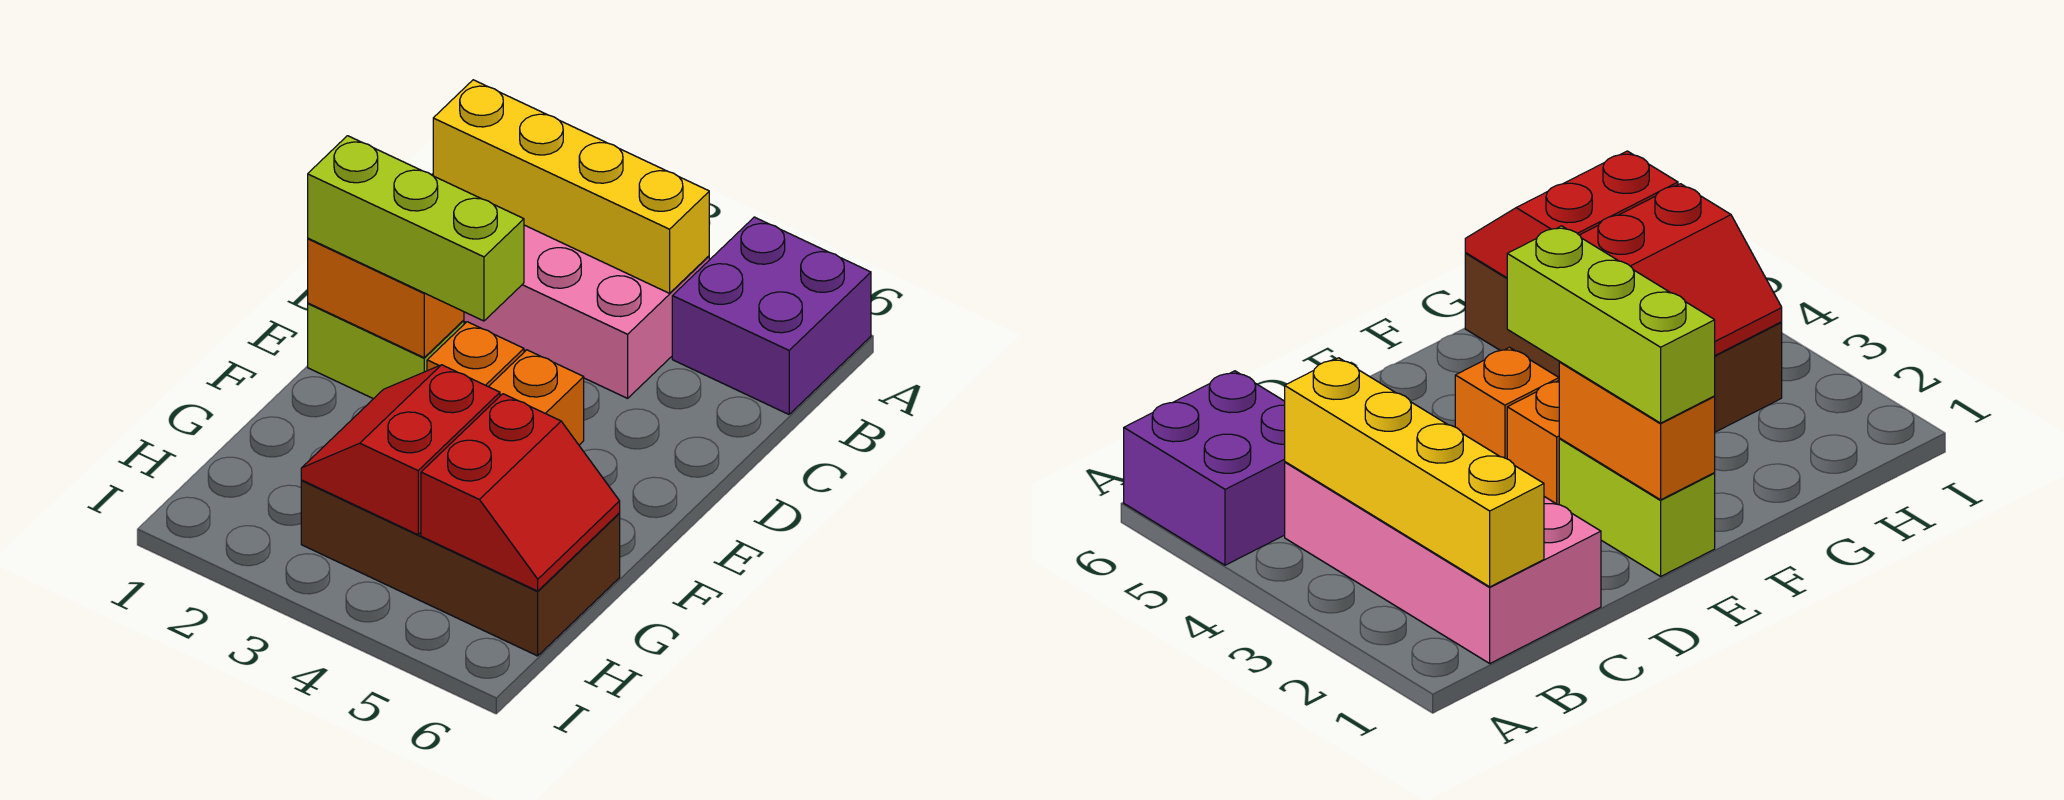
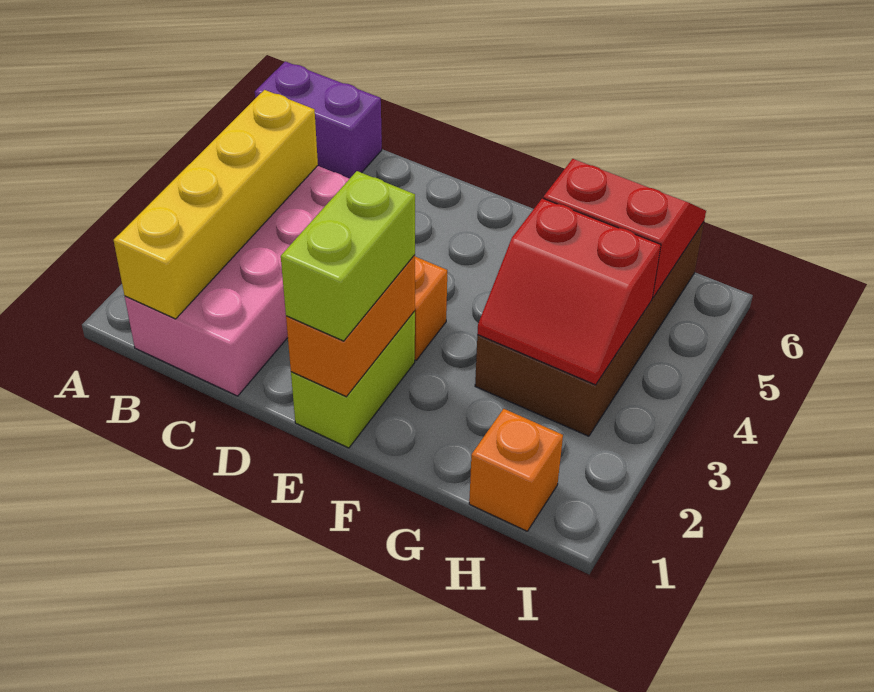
purple 2x2 brick [672,217,871,414] -> purple 1x2 brick [255,61,382,179]
lime 1x3 brick [308,136,524,321] -> lime 1x2 brick [281,171,415,341]
orange 1x1 brick [489,350,584,445] -> orange 1x1 brick moved to [469,409,563,531]

